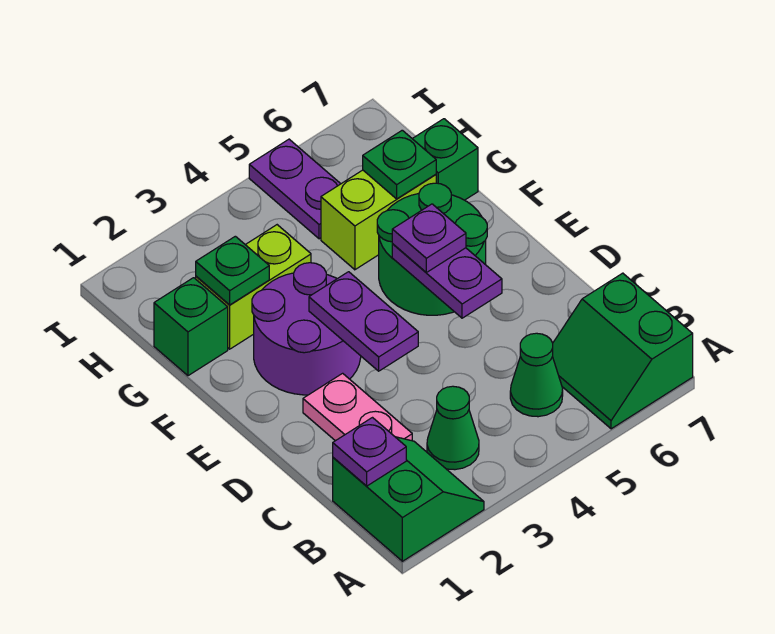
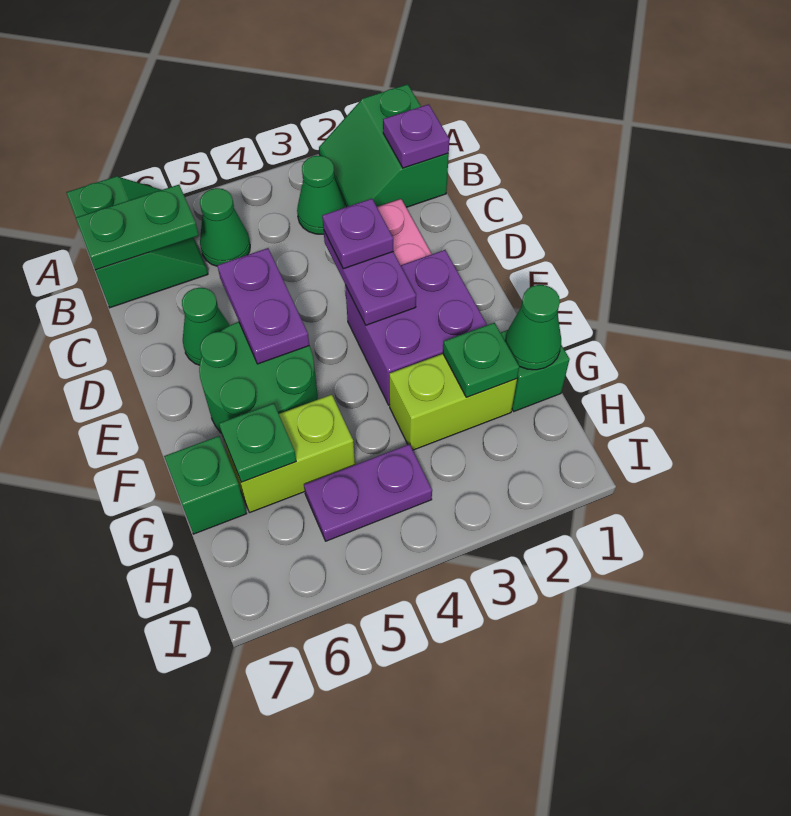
none -> green 1x2 plate [76,185,199,270]
none -> green 1x1 cone [182,288,230,365]
purple 2x2 round brick [252,263,361,395] -> purple 2x2 brick [345,250,487,405]
purple 1x1 plate [392,204,466,272] -> purple 1x1 plate moved to [322,199,393,269]
none -> green 1x1 cone [505,285,561,370]
purple 1x2 plate [249,139,340,239] -> purple 1x2 plate turned to [304,444,432,541]

